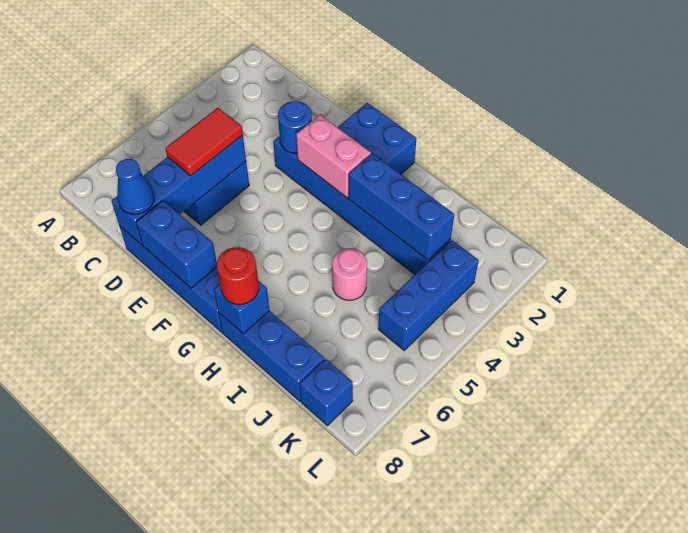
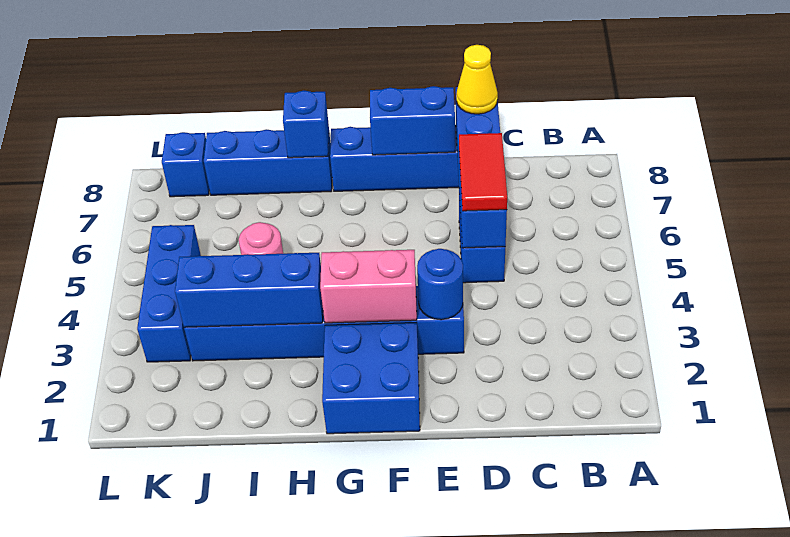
blue 1x1 cone [116,159,154,214] -> yellow 1x1 cone [456,45,498,114]
red 1x1 round brick [217,247,259,304] -> none

